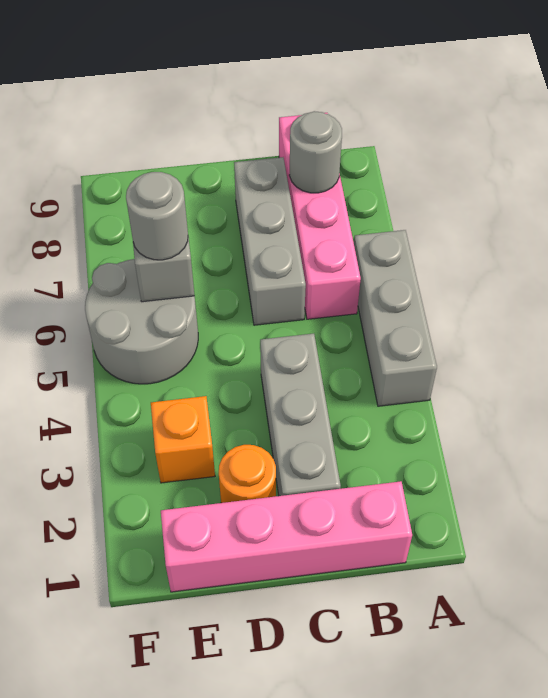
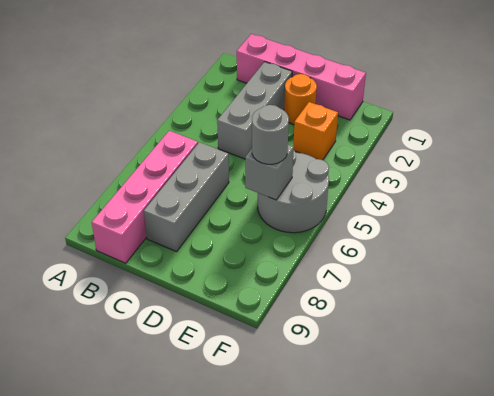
grey 1x3 brick [354,230,437,406] -> none
grey 1x1 round brick [289,111,342,193] -> none

